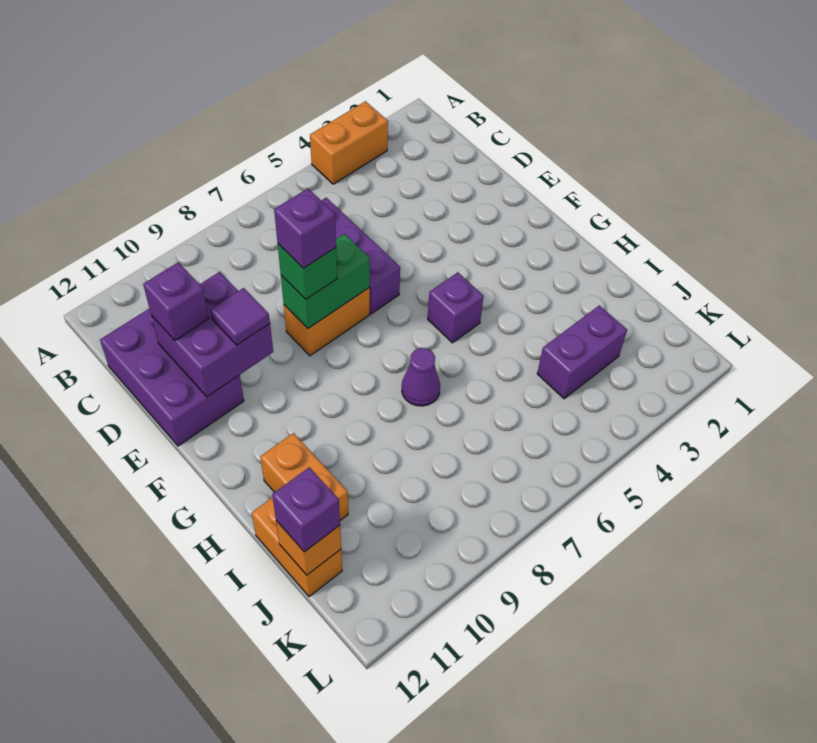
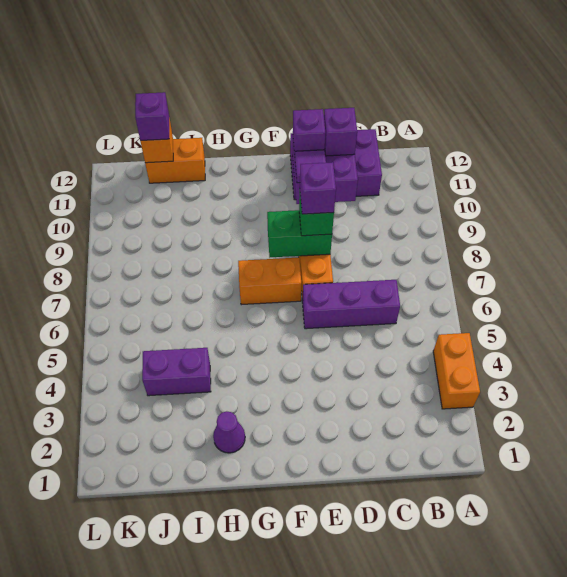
green 1x2 brick [281,234,370,329] -> green 1x2 brick turned to [267,210,332,257]
purple 1x1 brick [428,272,484,343] -> purple 1x1 brick moved to [293,109,325,154]
purple 1x1 cone [402,348,440,406] -> purple 1x1 cone moved to [213,411,245,453]
orange 1x2 brick [260,433,348,520] -> orange 1x2 brick moved to [238,257,301,305]
purple 1x2 brick [537,305,627,399] -> purple 1x2 brick turned to [142,348,211,396]

